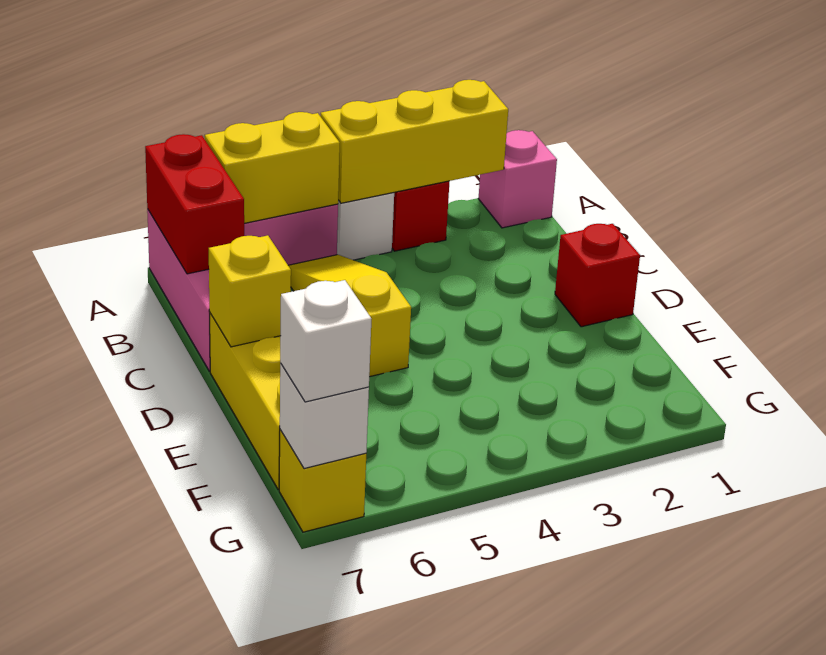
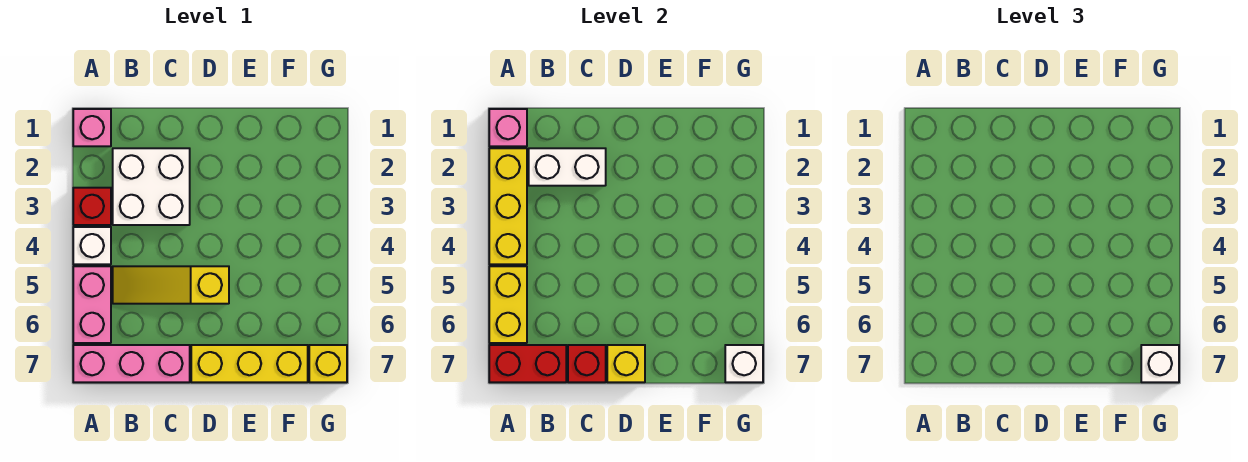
none -> pink 1x1 brick [489,109,527,146]
none -> white 2x2 brick [113,148,190,225]
none -> white 1x2 brick [529,148,606,186]
red 1x1 brick [555,224,640,327] -> red 1x1 brick moved to [568,345,606,382]

